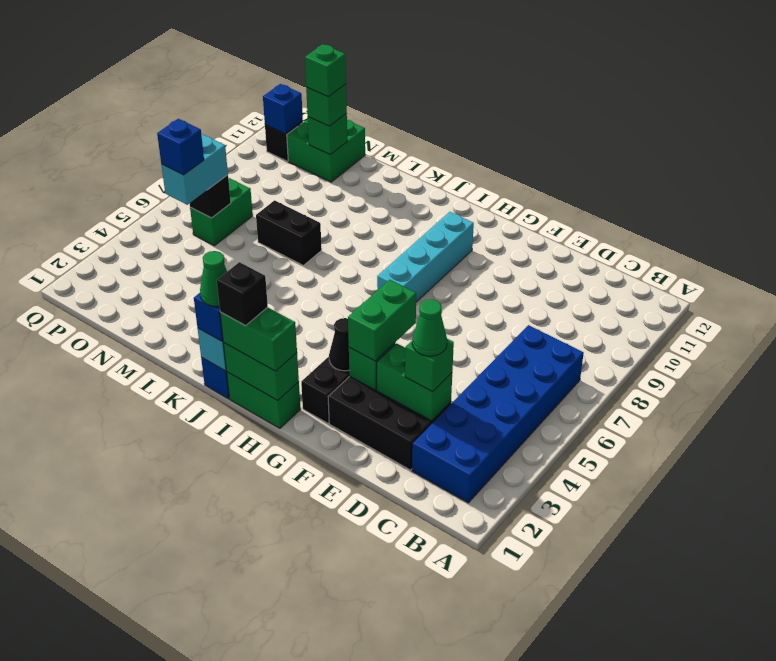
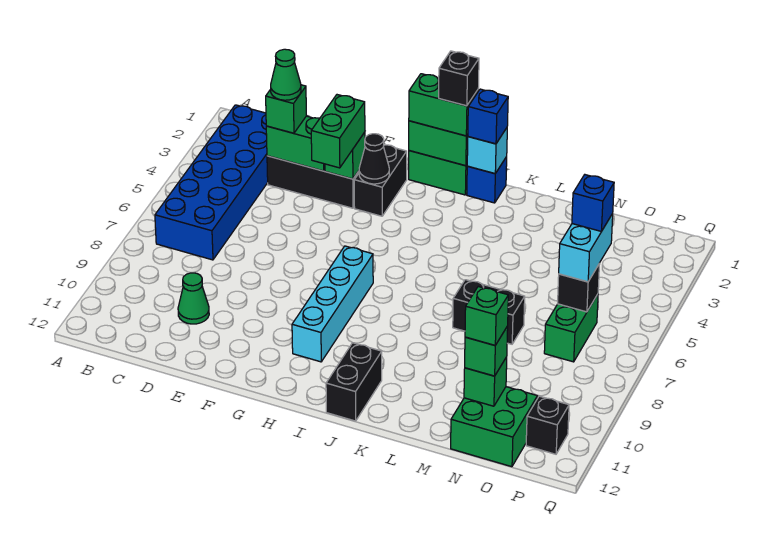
green 1x1 cone [200,251,227,306] -> green 1x1 cone moved to [178,273,209,324]
none -> black 1x2 brick [326,343,382,421]
blue 1x1 brick [263,84,303,134] -> none

